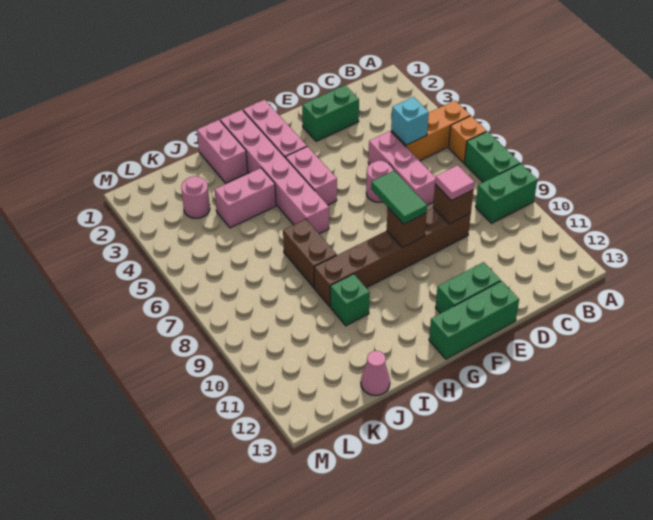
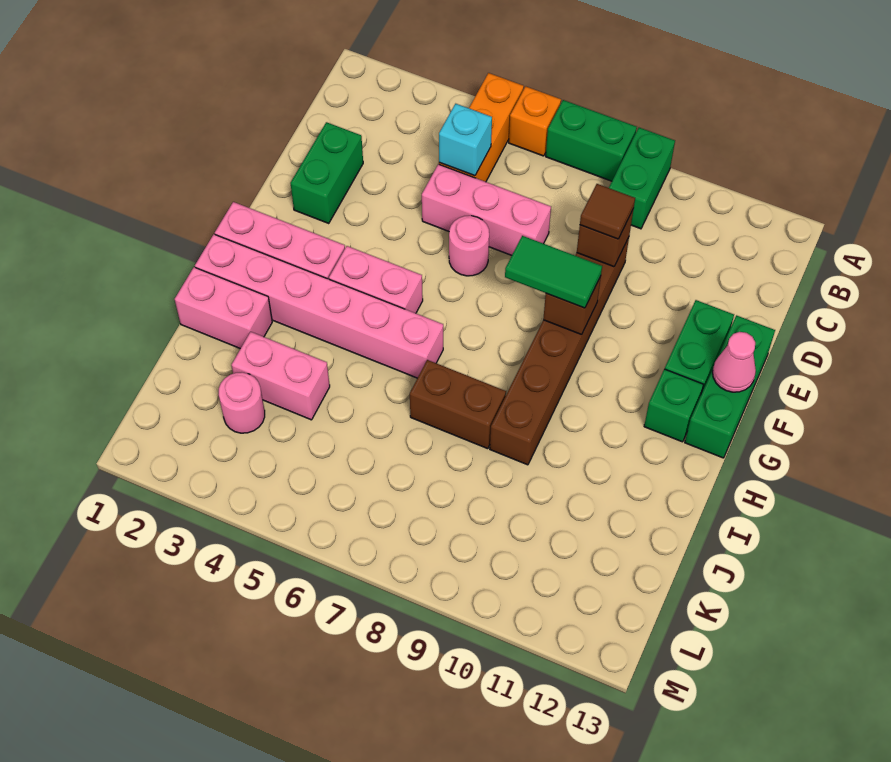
pink 1x1 tile [435,165,474,201] -> brown 1x1 tile [580,184,635,239]
pink 1x2 brick [215,168,276,228] -> pink 1x2 brick turned to [231,332,330,420]
green 1x1 brick [330,274,370,326] -> green 1x1 brick moved to [644,369,703,442]
pink 1x1 cone [361,351,390,396] -> pink 1x1 cone moved to [713,332,756,392]

